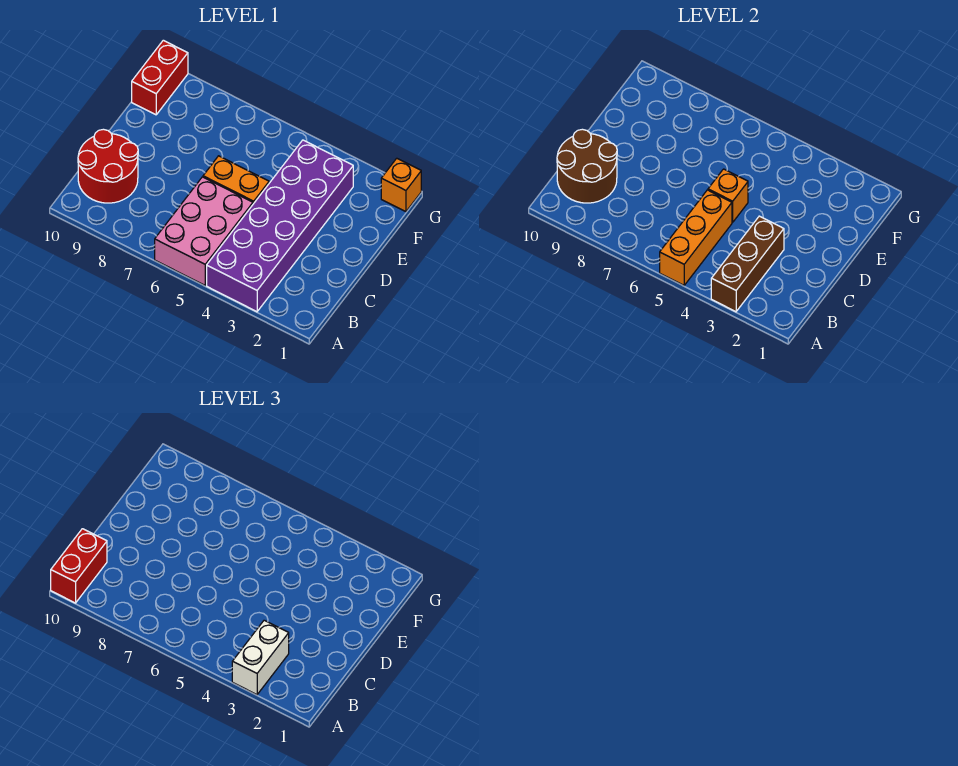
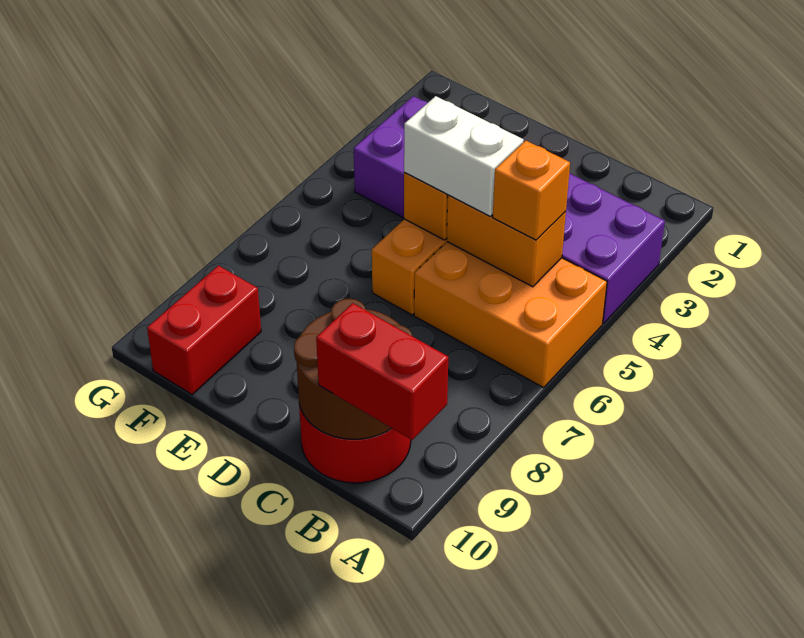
brown 1x3 brick [711,216,784,312] -> none
white 1x2 brick [232,620,289,695] -> white 1x2 brick moved to [404,96,523,216]
pink 2x3 brick [155,177,253,285] -> orange 2x3 brick [414,242,607,388]
orange 1x3 brick [660,190,732,285] -> orange 1x2 brick [447,195,566,287]
red 1x2 brick [132,40,188,115] -> red 1x2 brick turned to [147,266,261,395]
orange 1x1 brick [381,158,421,212] -> orange 1x1 brick moved to [493,141,570,240]

